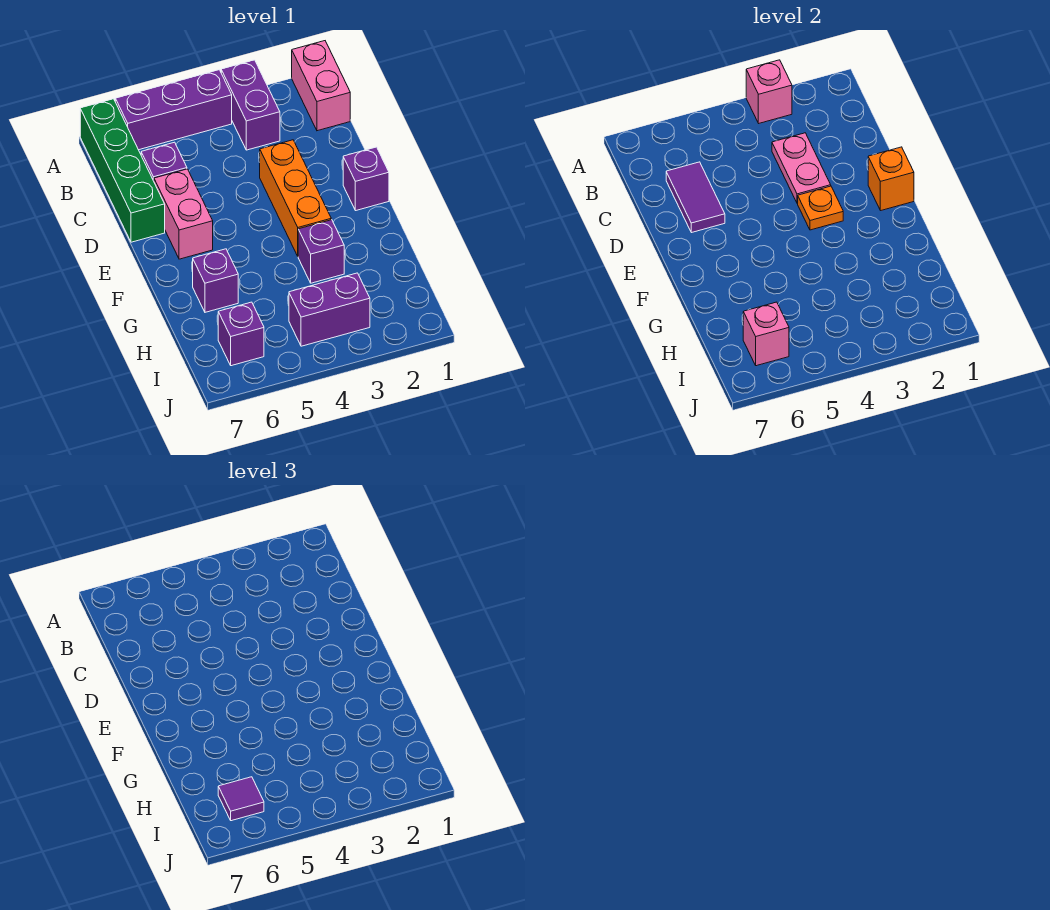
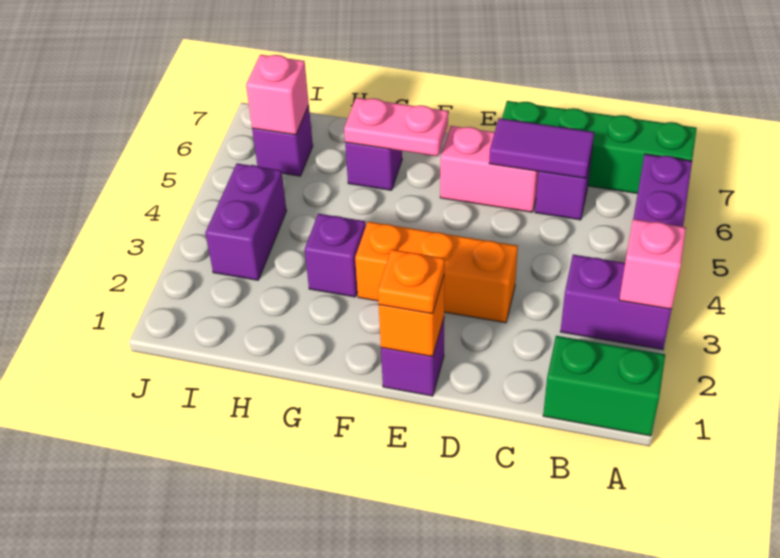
pink 1x2 brick [292,41,350,131] -> green 1x2 brick [543,336,665,436]
pink 1x2 plate [772,133,831,203] -> pink 1x2 plate moved to [344,98,448,156]
orange 1x1 plate [798,186,843,230] -> orange 1x1 plate moved to [378,249,445,314]
purple 1x1 tile [218,777,264,821] -> none

